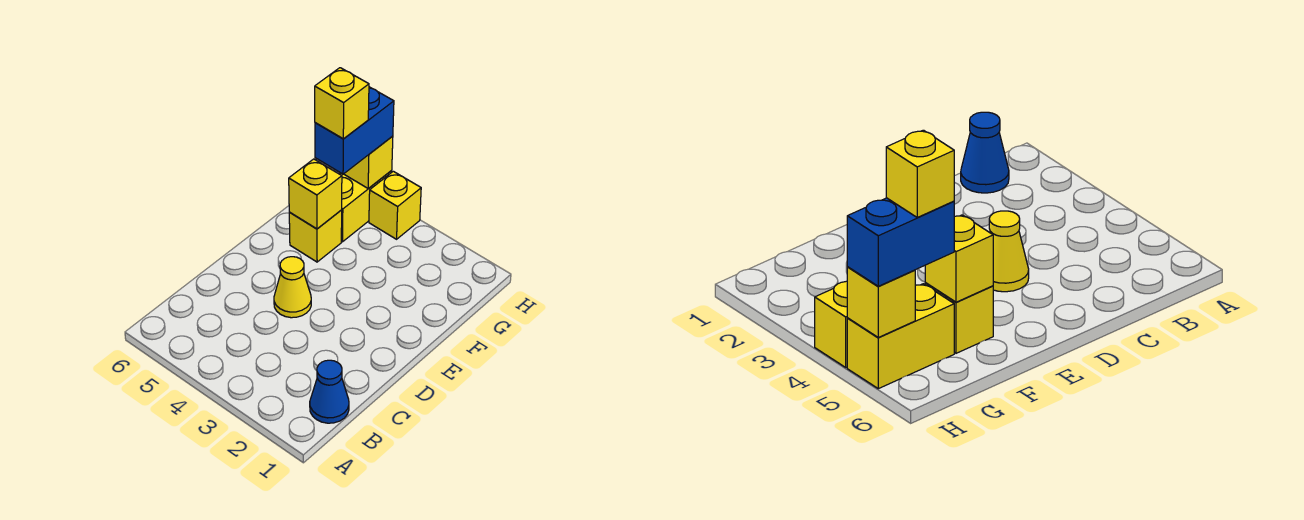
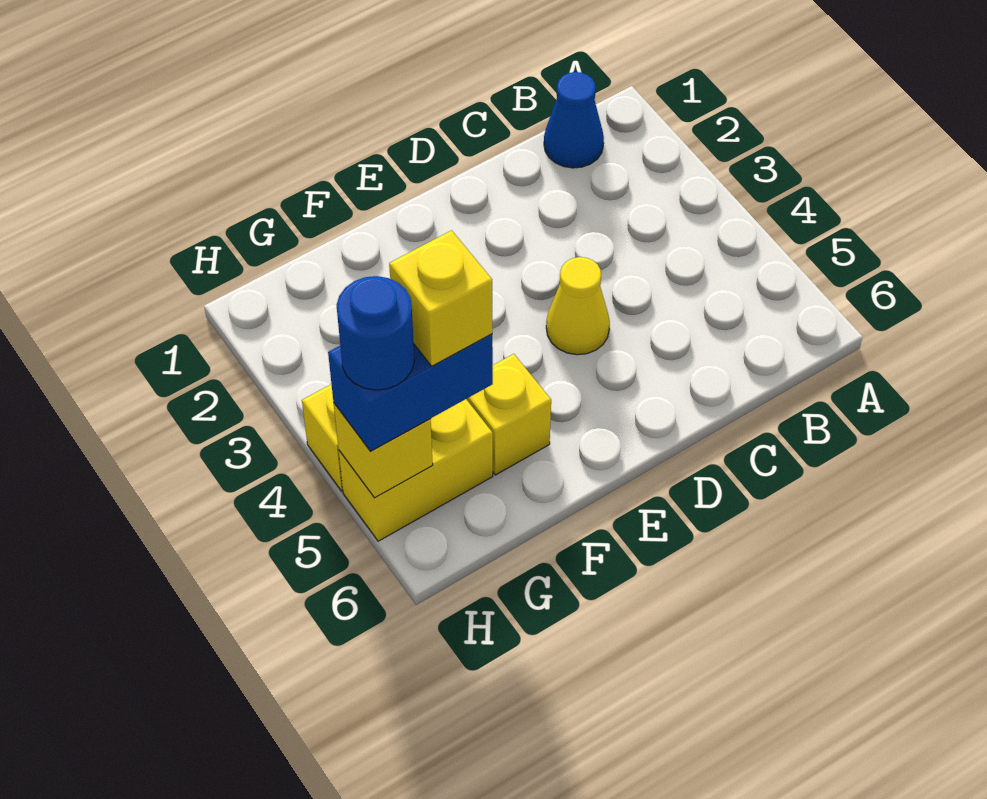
yellow 1x1 brick [289,159,342,229] -> none
none -> blue 1x1 round brick [336,276,414,390]

